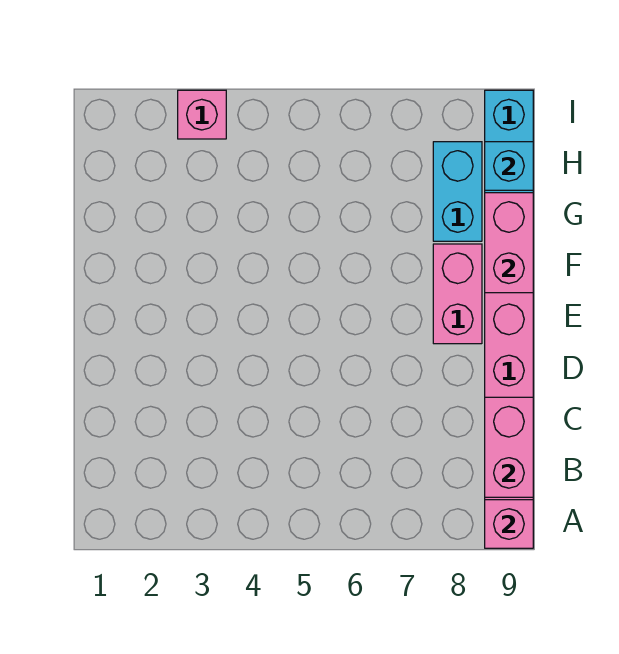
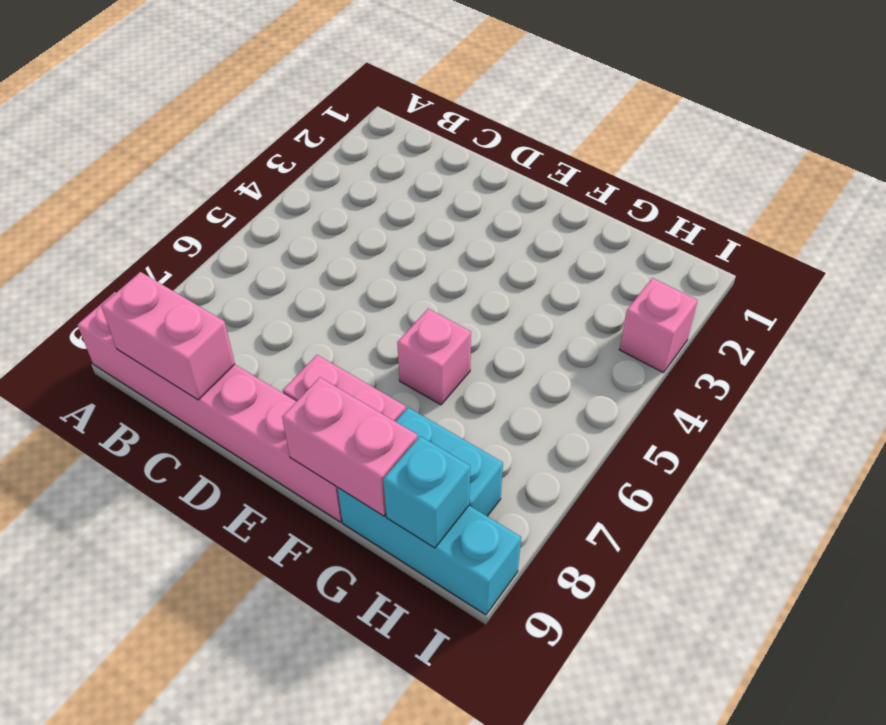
pink 1x1 brick [485,500,533,548] -> pink 1x1 brick moved to [397,309,471,405]

